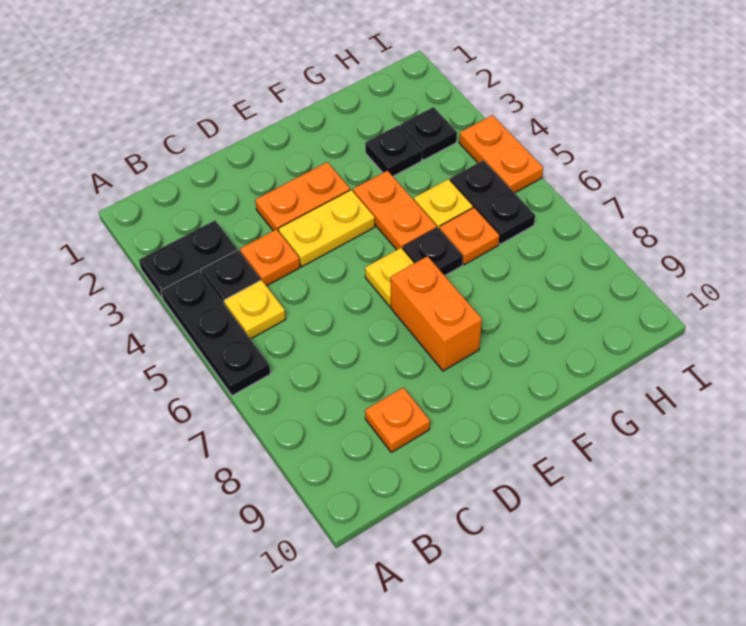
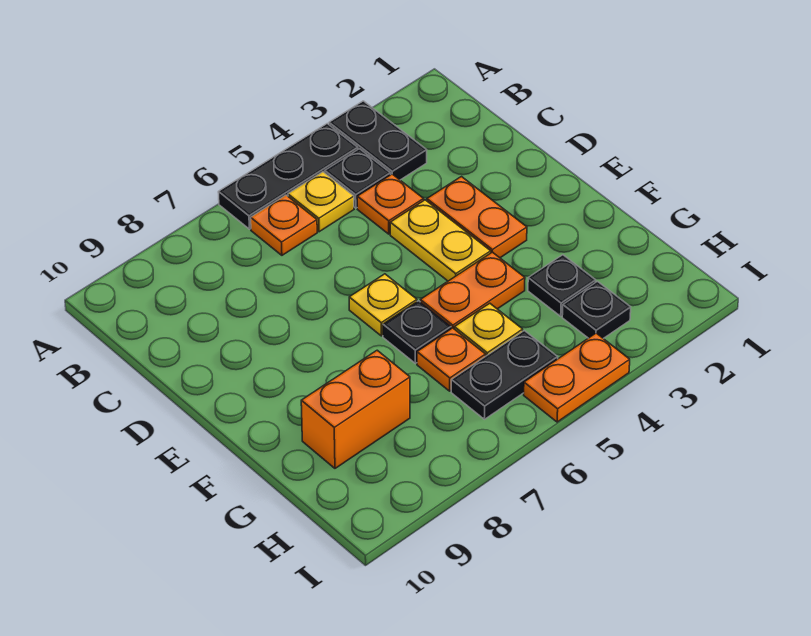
orange 1x1 plate [365,387,430,452] -> orange 1x1 plate moved to [251,195,317,255]
orange 1x2 brick [391,256,482,371] -> orange 1x2 brick moved to [301,350,410,468]

